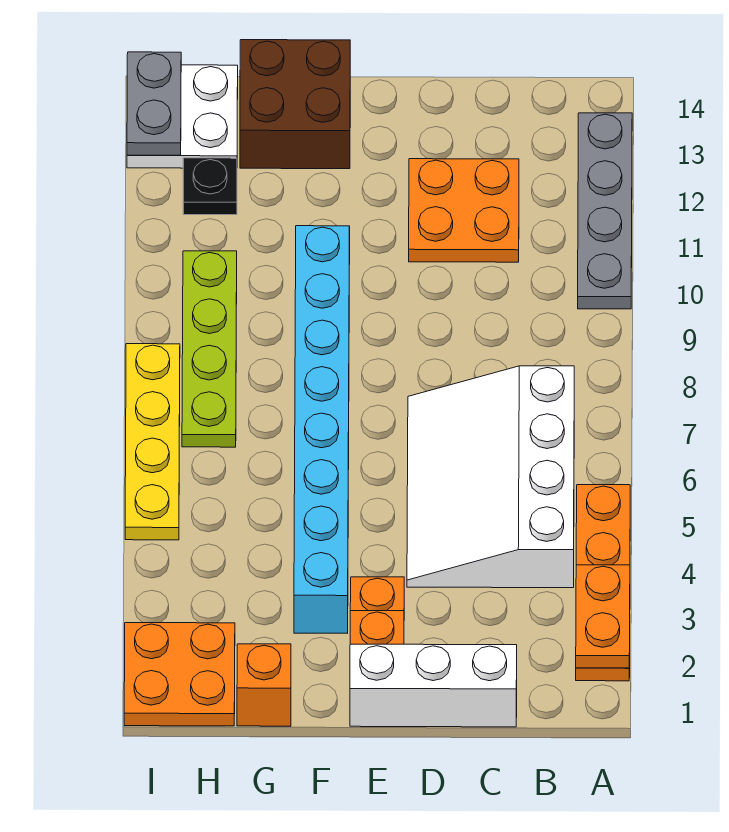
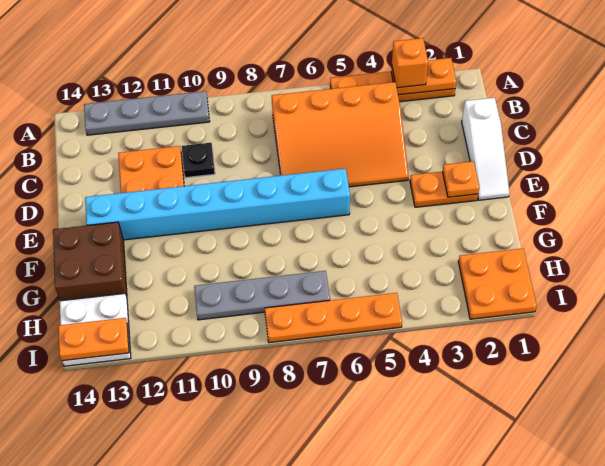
white 3x4 slope [407,366,574,588] -> orange 3x4 slope [272,82,409,187]
white 1x3 brick [350,644,517,727] -> white 1x3 slope [462,98,509,200]
cyan 1x8 brick [294,226,350,633] -> cyan 1x8 brick moved to [85,168,350,240]
orange 1x1 brick [237,644,291,726] -> orange 1x1 brick moved to [392,38,428,88]
lime 1x4 plate [182,251,237,447] -> grey 1x4 plate [194,271,330,320]
black 1x1 plate [183,158,237,215] -> black 1x1 plate moved to [182,143,215,178]
yellow 1x4 plate [125,344,180,540] -> orange 1x4 plate [265,293,402,343]
grey 1x2 plate [127,52,181,155] -> orange 1x2 plate [58,318,129,361]

